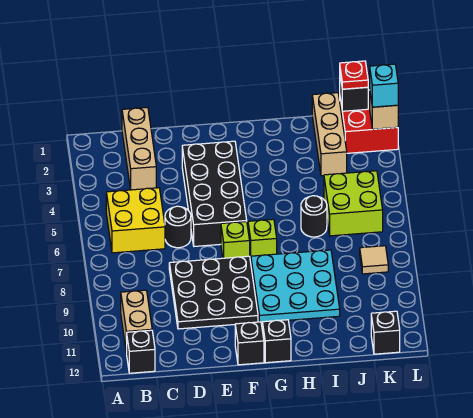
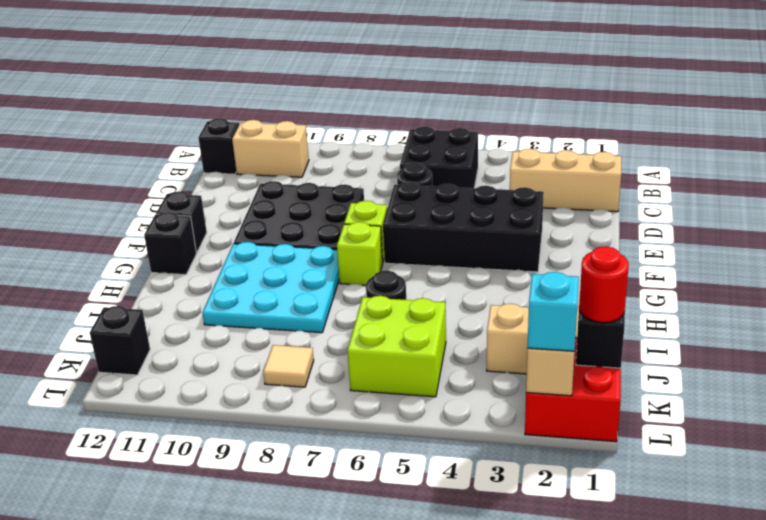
yellow 2x2 brick [106,188,165,253] -> black 2x2 brick [400,127,478,188]
red 1x1 plate [340,61,368,89] -> red 1x1 round brick [579,247,629,323]

